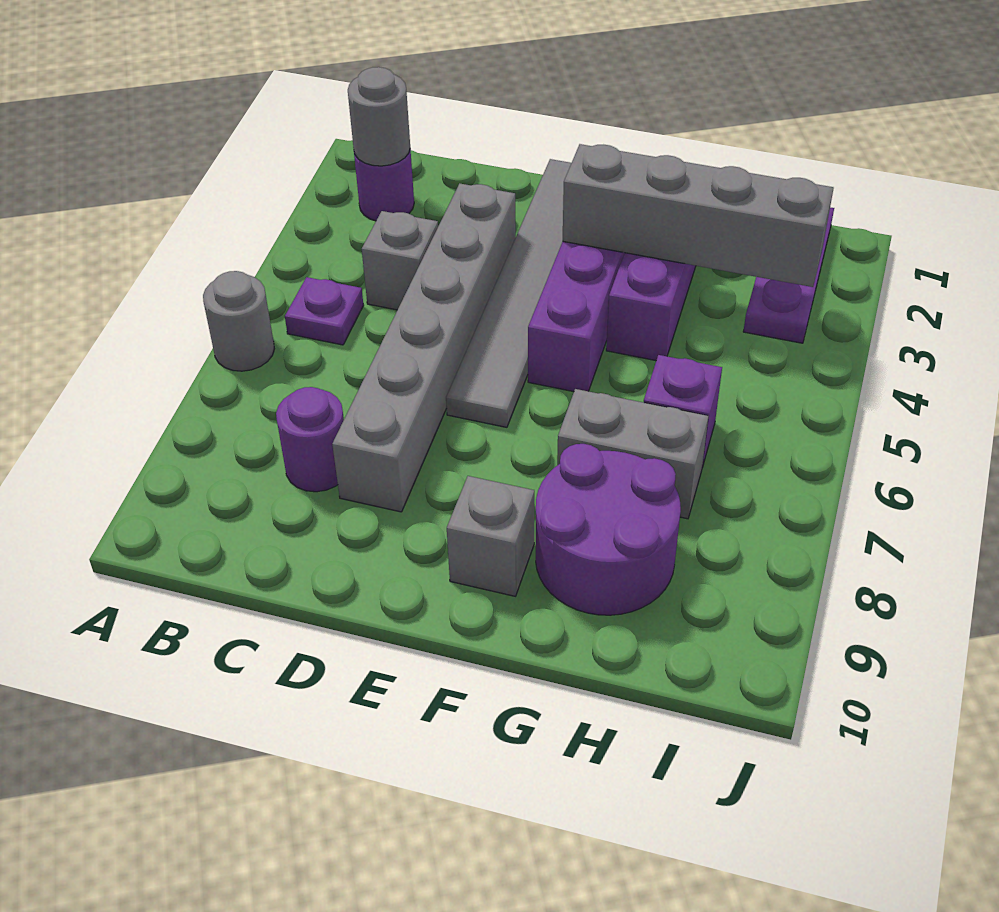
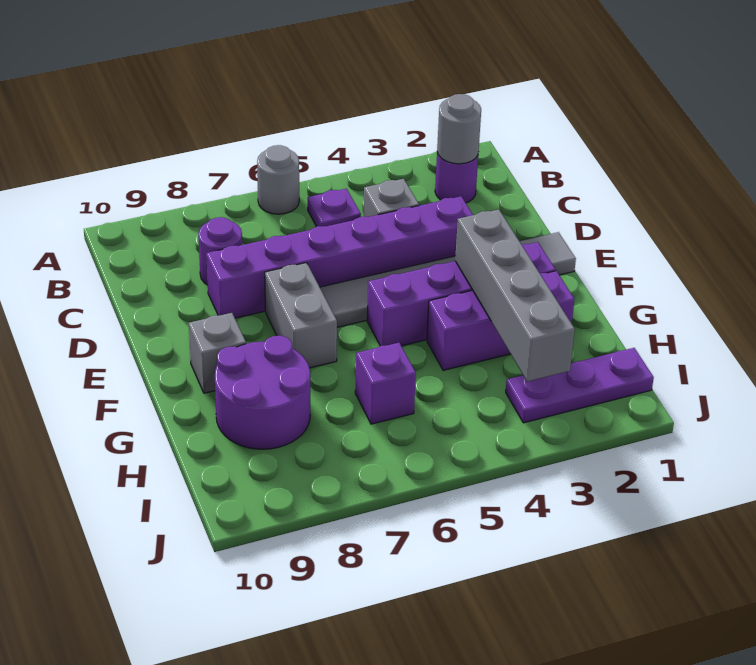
grey 1x6 brick [332,183,516,512] -> purple 1x6 brick [206,196,473,318]
grey 1x2 brick [557,389,708,519] -> grey 1x2 brick moved to [265,263,337,368]

